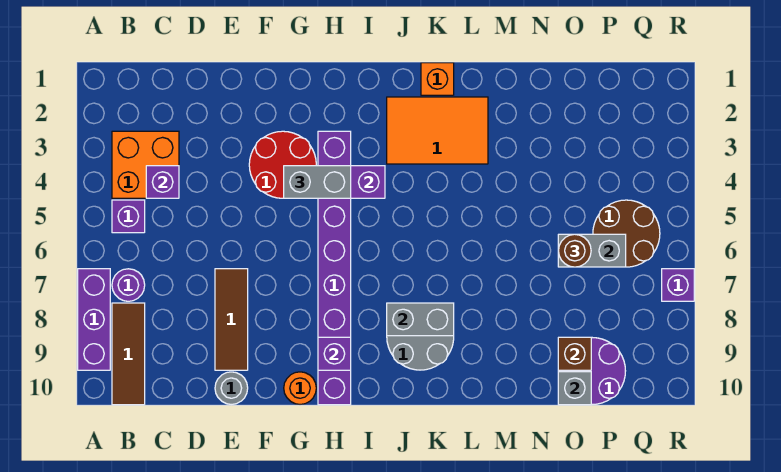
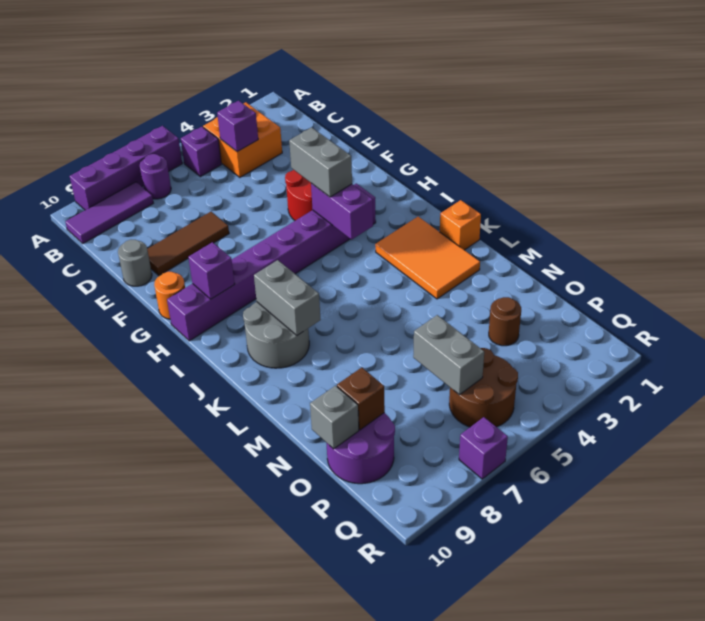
purple 1x3 brick [78,269,110,370] -> purple 1x4 brick [70,126,182,210]
brown 1x3 tile [112,303,145,405] -> purple 1x3 tile [65,182,153,243]
brown 1x1 round brick [558,234,591,267] -> brown 1x1 round brick moved to [489,297,521,346]

